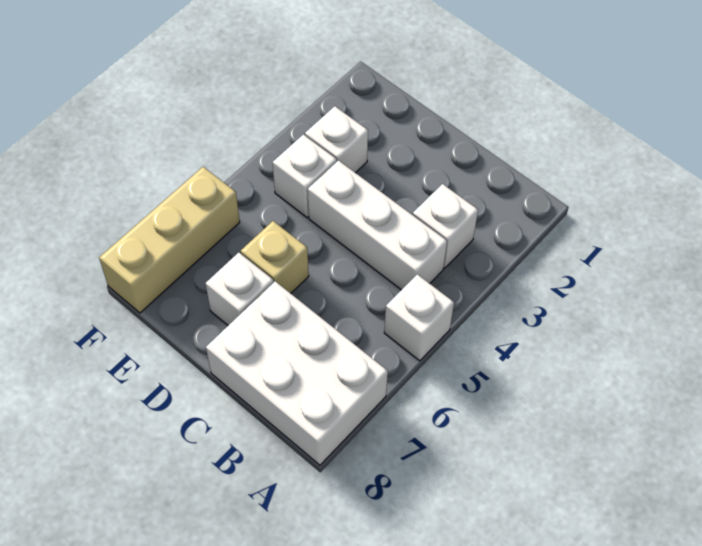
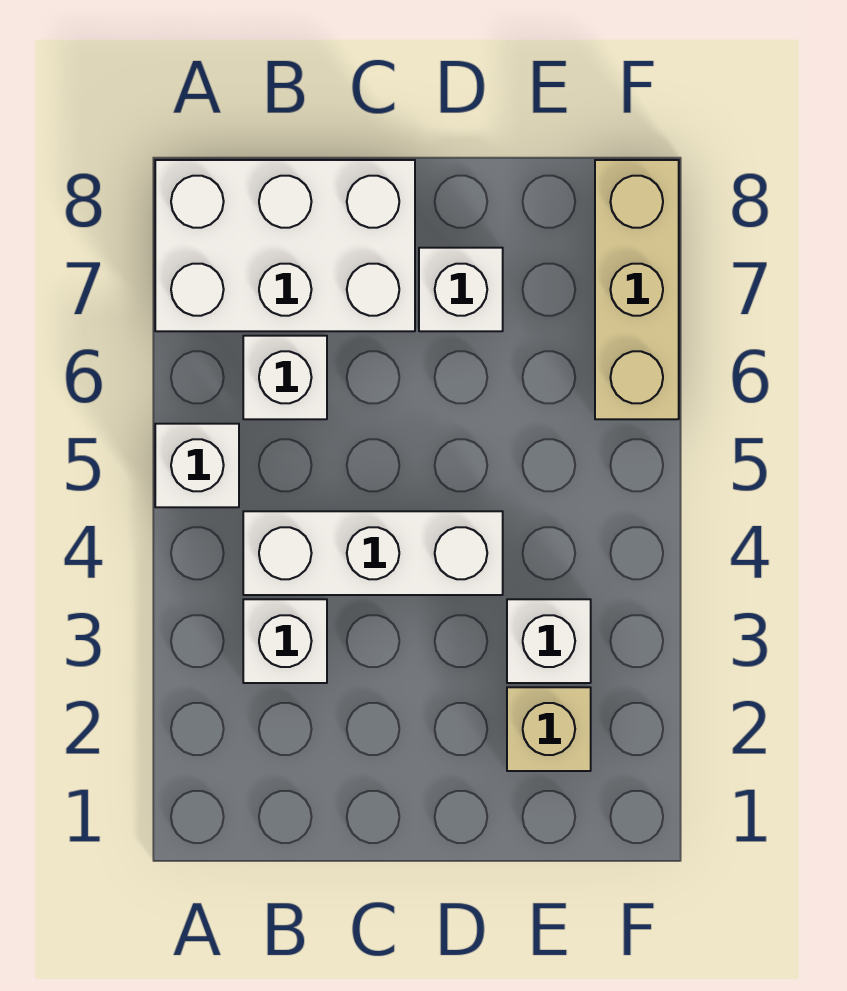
tan 1x1 brick [241,221,309,293] -> tan 1x1 brick moved to [507,687,591,771]
white 1x1 brick [272,135,337,218] -> white 1x1 brick moved to [243,336,327,419]

